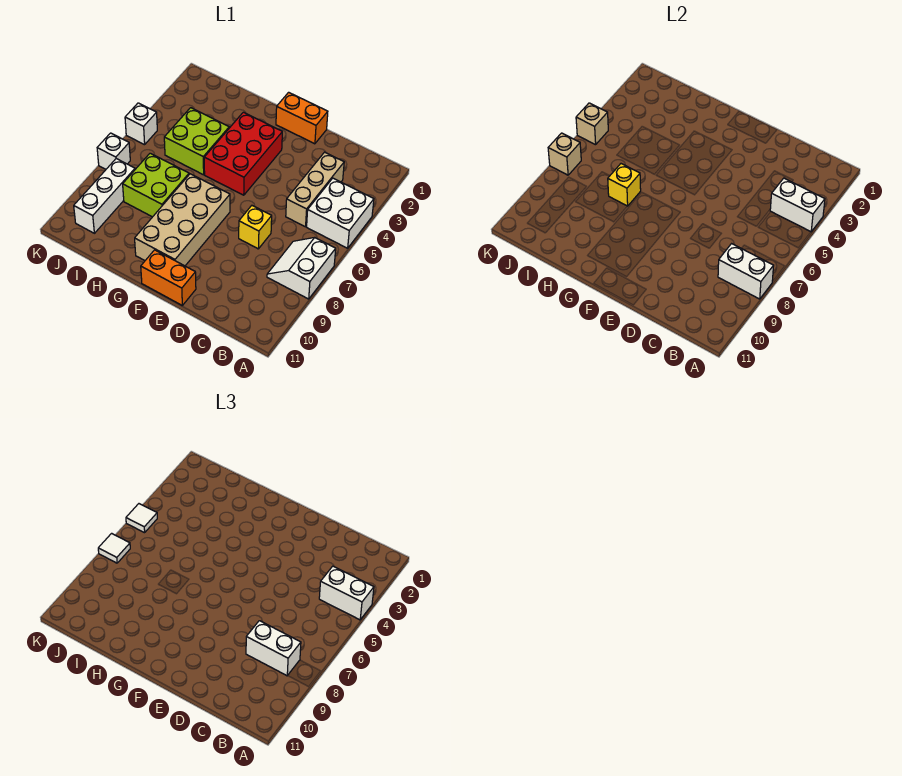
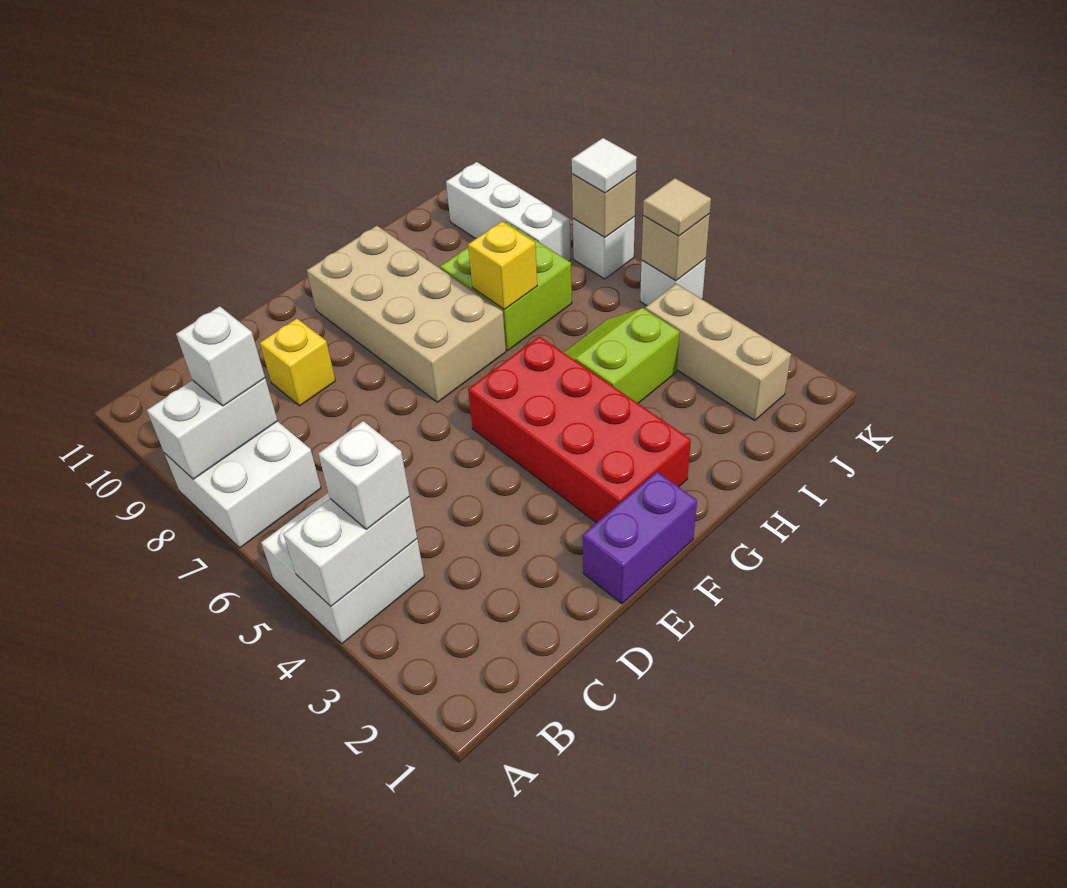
white 1x2 brick [319,566,374,620] -> white 1x1 brick [318,421,409,529]
white 2x2 slope [267,238,336,299] -> white 2x2 brick [164,421,321,548]
white 1x2 brick [246,621,301,676] -> white 1x1 brick [176,306,265,406]
tan 1x3 brick [286,152,344,227] -> tan 1x3 brick moved to [645,284,791,420]
yellow 1x1 brick [239,206,272,249] -> yellow 1x1 brick moved to [260,319,335,406]
orange 1x2 brick [276,92,328,144] -> purple 1x2 brick [583,472,697,604]
orange 1x2 brick [141,250,196,305] -> none
red 2x3 brick [204,112,282,195] -> red 2x4 brick [468,336,691,523]
lime 2x2 brick [164,108,229,175] -> lime 2x2 slope [563,308,680,403]
white 1x1 tile [126,504,157,533] -> tan 1x1 tile [643,178,711,236]

